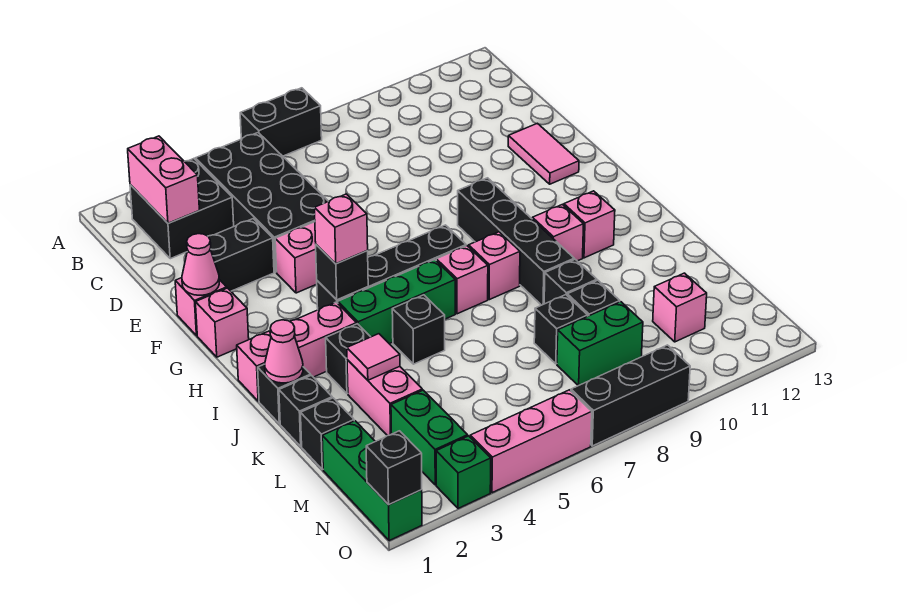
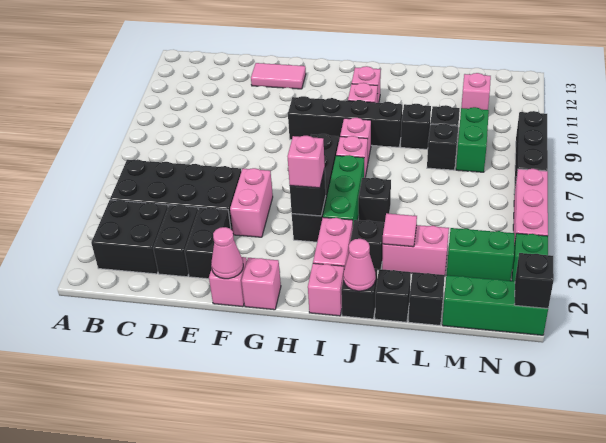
black 1x2 brick [240,88,322,156] -> black 1x2 brick moved to [153,205,198,277]
pink 1x2 brick [128,136,199,223] -> none

